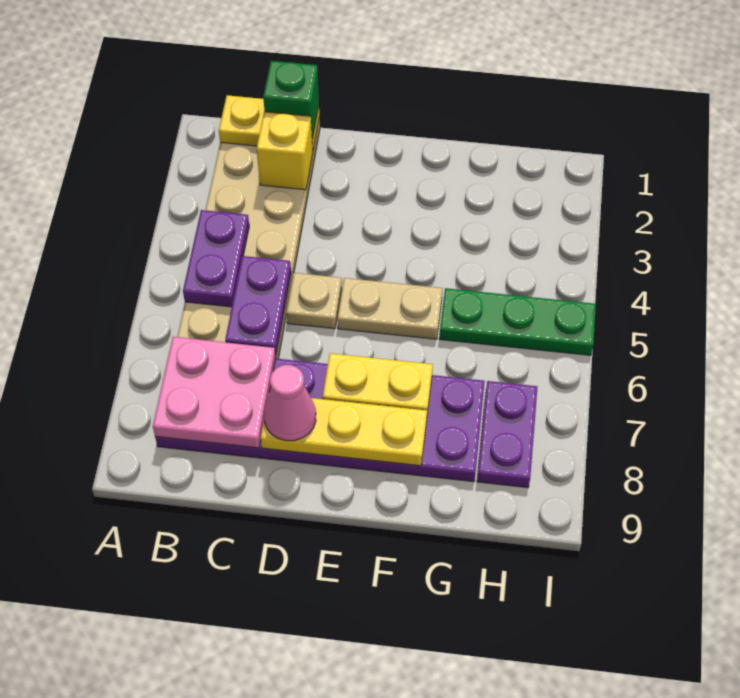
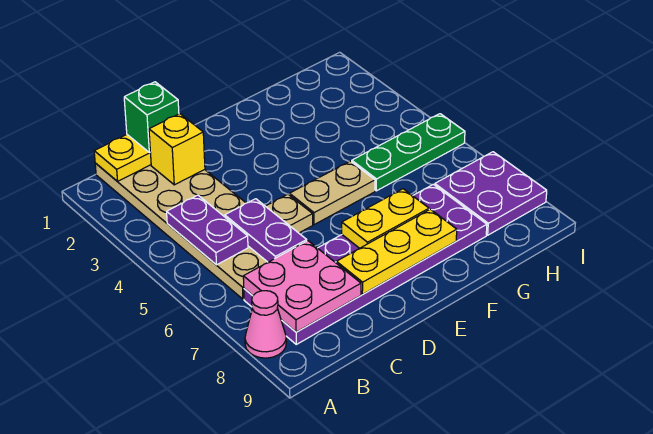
pink 1x1 cone [264,365,316,441] -> pink 1x1 cone moved to [245,291,286,358]
purple 1x2 plate [477,381,537,488] -> purple 2x2 plate [435,152,547,235]

